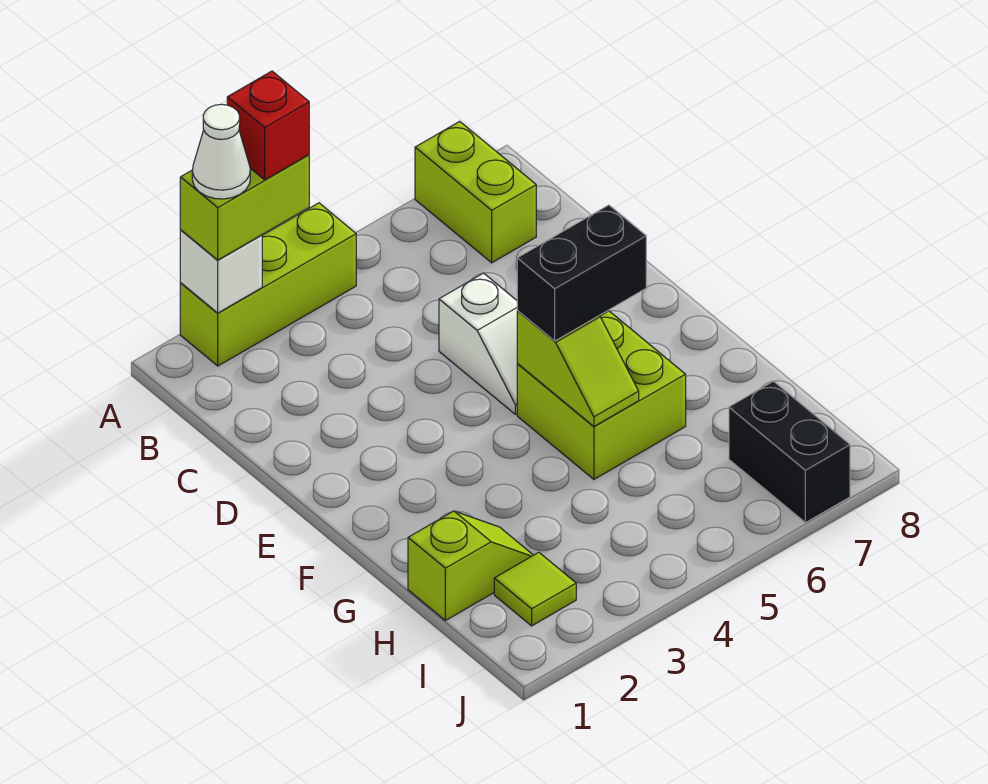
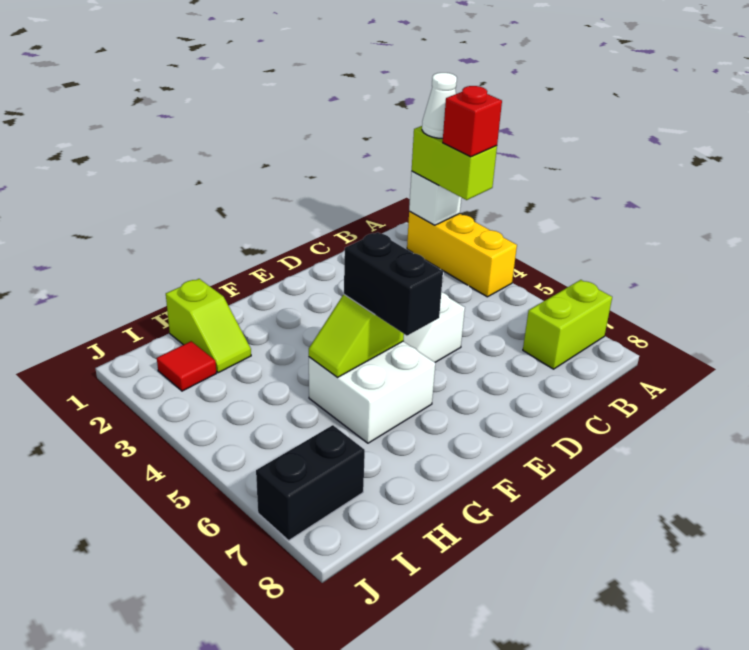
lime 1x3 brick [180,203,356,366] -> yellow 1x3 brick [407,211,517,297]
lime 2x2 brick [517,311,686,479] -> white 2x2 brick [309,342,435,443]
lime 1x1 tile [494,552,576,626] -> red 1x1 tile [157,341,217,391]

